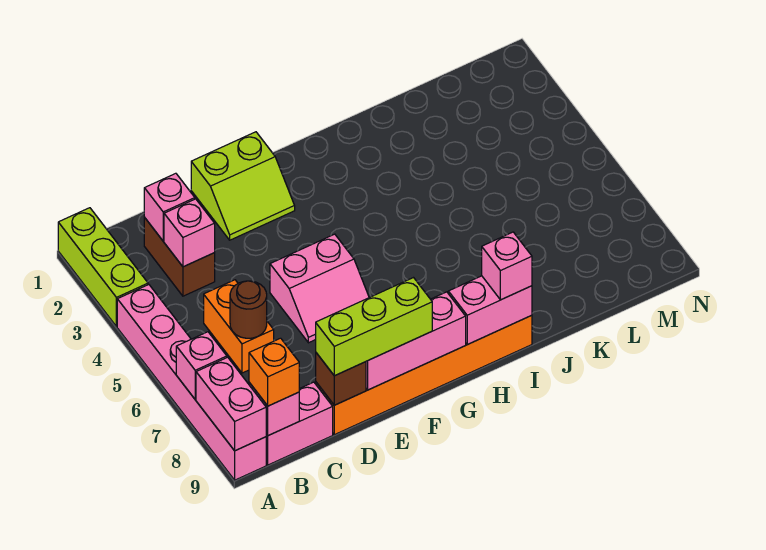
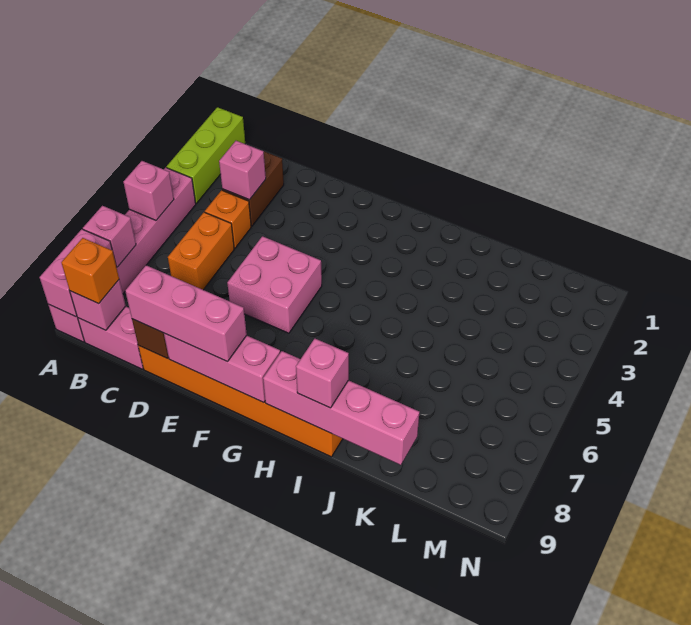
pink 1x1 brick [144,173,195,241] -> pink 1x1 brick moved to [123,161,174,220]
none -> orange 1x1 brick [205,190,251,248]
brown 1x1 round brick [230,281,267,338] -> none
lime 1x3 brick [316,278,432,376] -> pink 1x3 brick [125,265,247,361]
lime 2x2 slope [191,132,295,240] -> none
pink 2x2 slope [270,234,369,343] -> pink 2x2 brick [227,236,322,333]
pink 1x2 brick [448,276,532,345] -> pink 1x4 brick [263,351,419,465]

